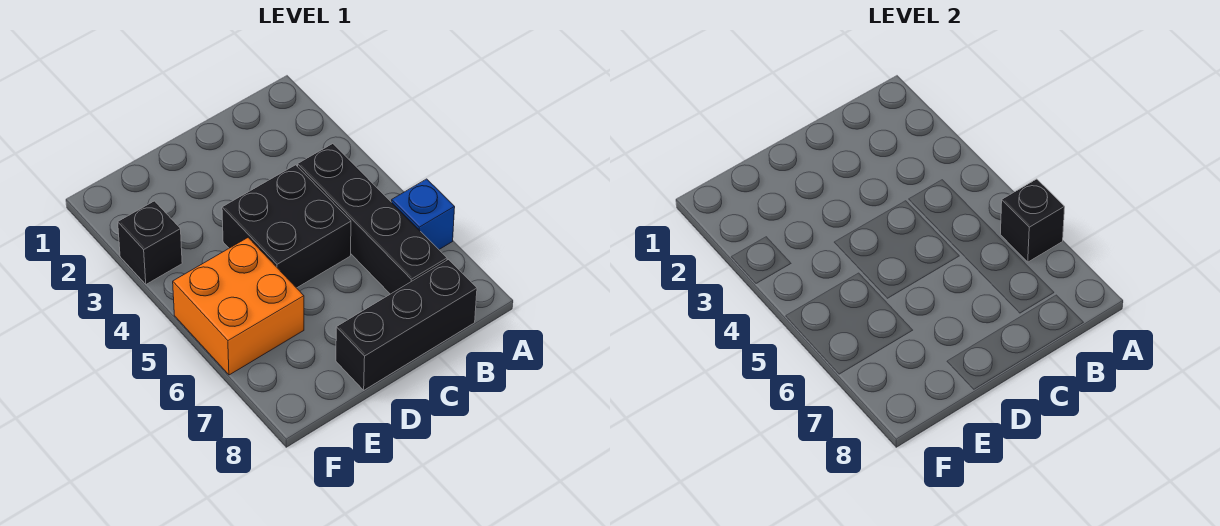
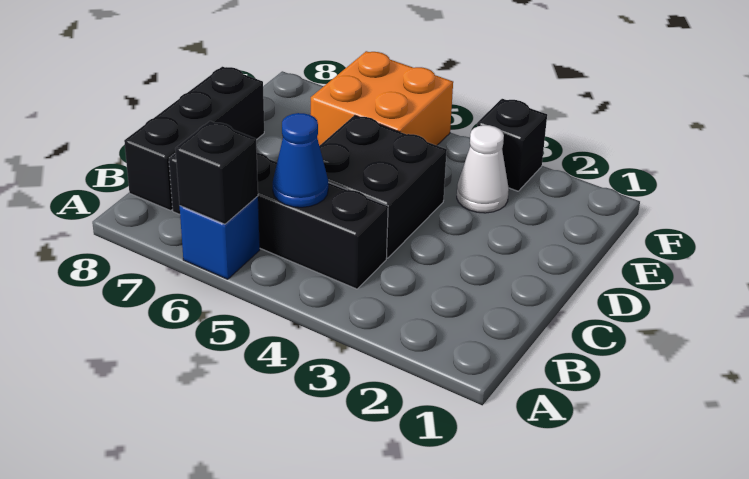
none -> blue 1x1 cone [273,113,328,207]
none -> white 1x1 cone [457,125,509,213]

